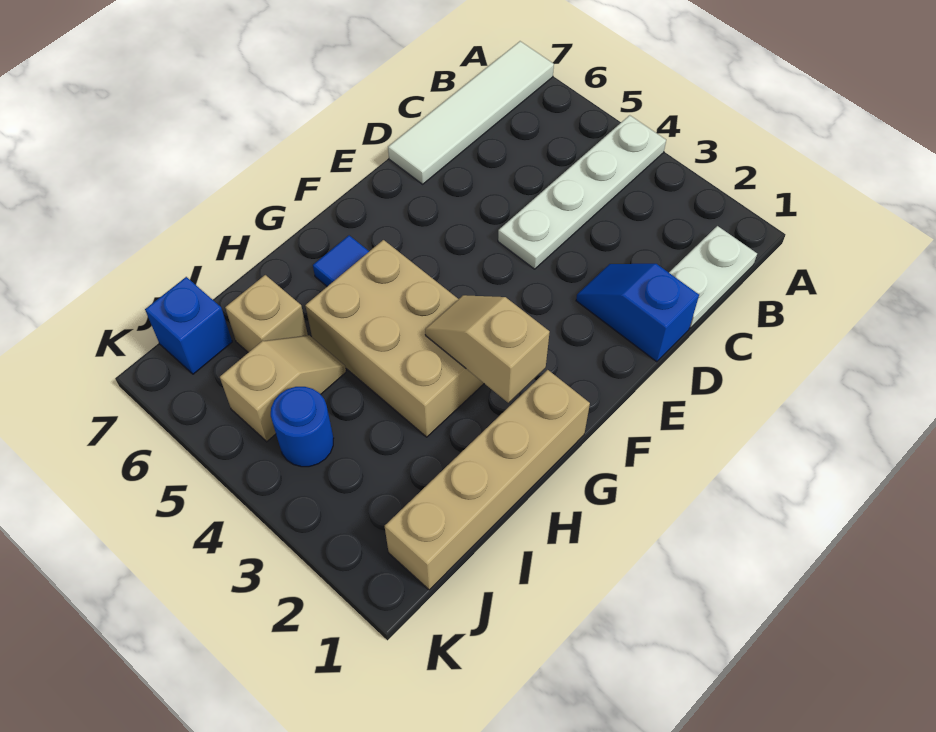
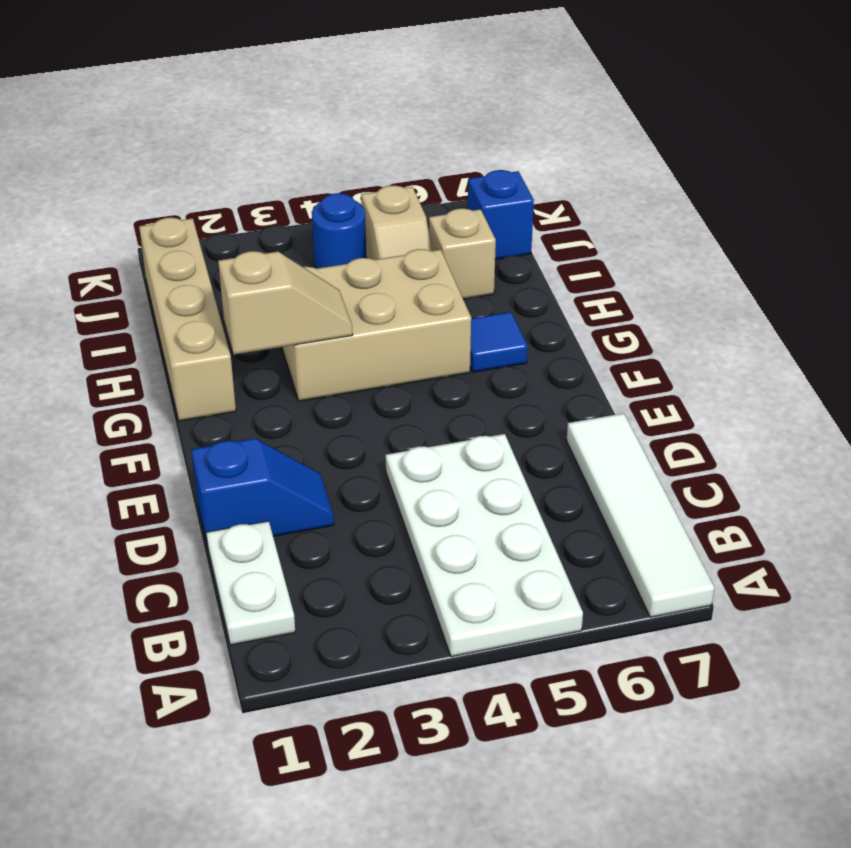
white 1x4 plate [498,115,666,269] -> white 2x4 plate [386,434,583,657]

